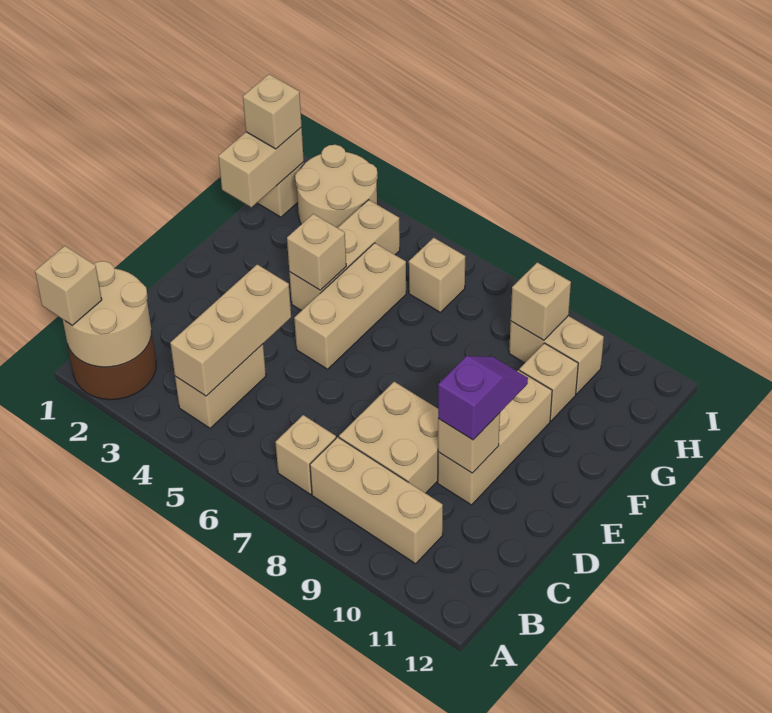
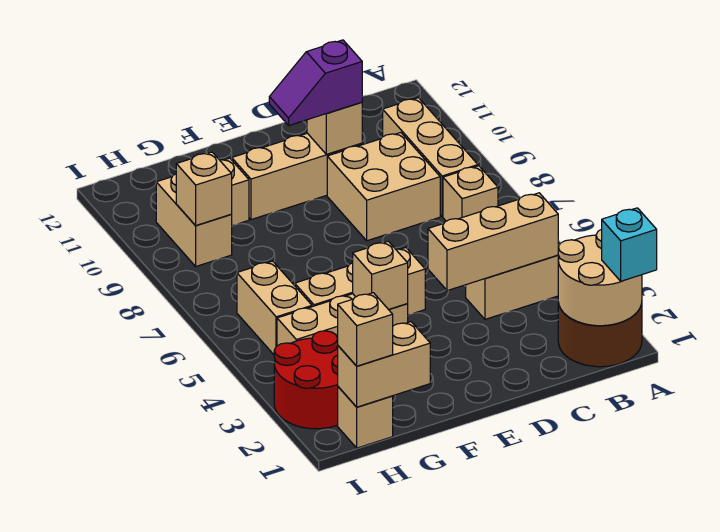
tan 1x1 brick [35,246,102,326] -> cyan 1x1 brick [602,208,657,281]
tan 2x2 round brick [295,145,378,228] -> red 2x2 round brick [274,331,338,429]
tan 1x1 brick [409,238,465,312] -> tan 1x2 brick [237,261,312,354]

